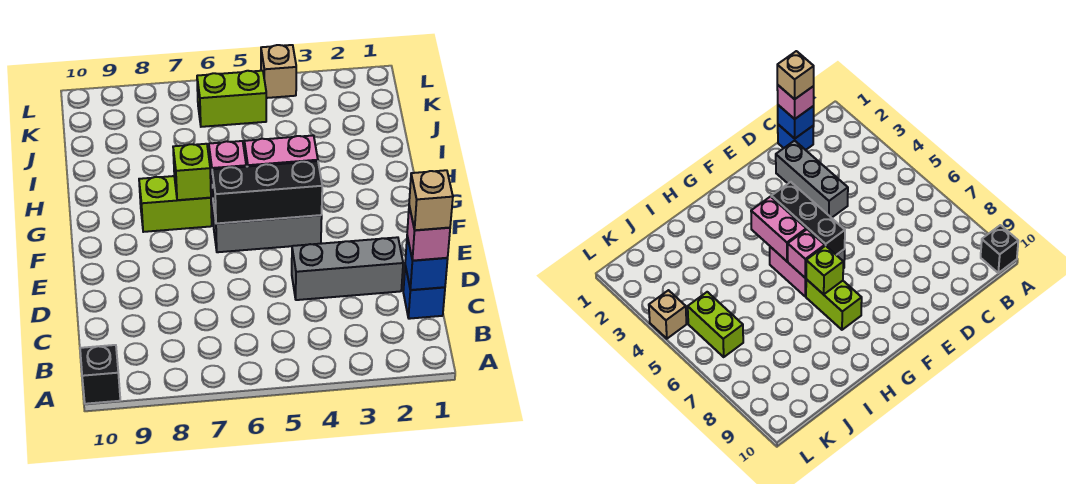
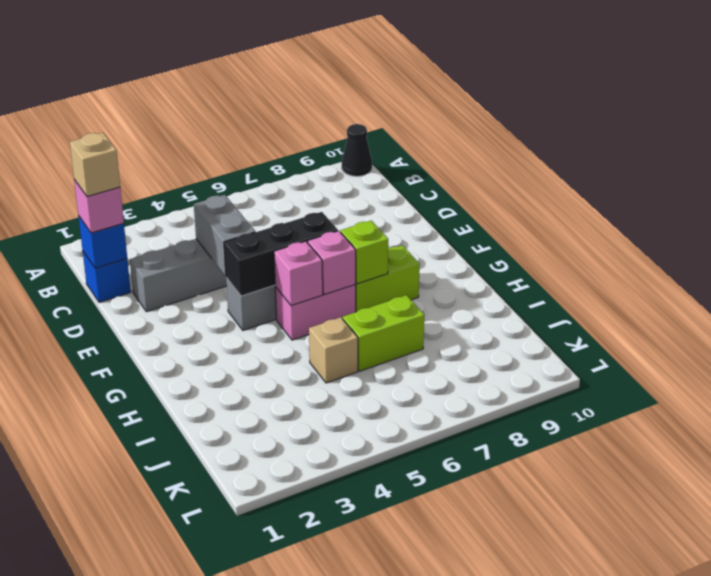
black 1x1 brick [80,345,120,404] -> black 1x1 cone [342,124,372,176]
none -> grey 1x2 brick [194,195,255,276]
pink 1x2 brick [244,136,318,167] -> pink 1x1 brick [274,241,323,306]
lime 1x2 brick [197,71,266,127] -> lime 1x2 brick moved to [343,295,424,371]
tan 1x1 brick [261,45,296,98] -> tan 1x1 brick moved to [309,317,358,383]

